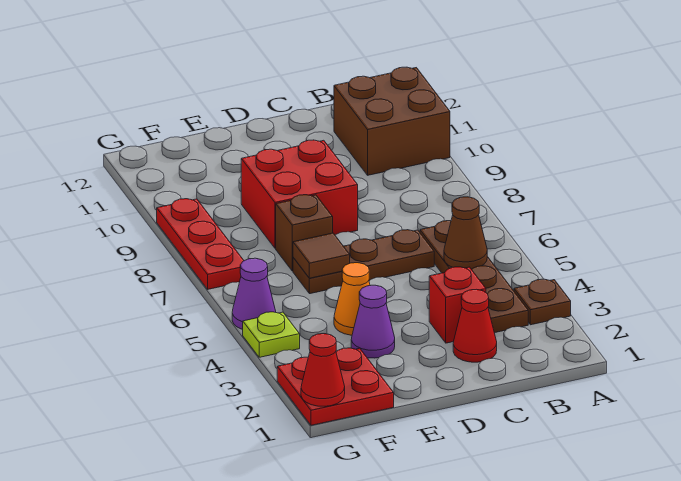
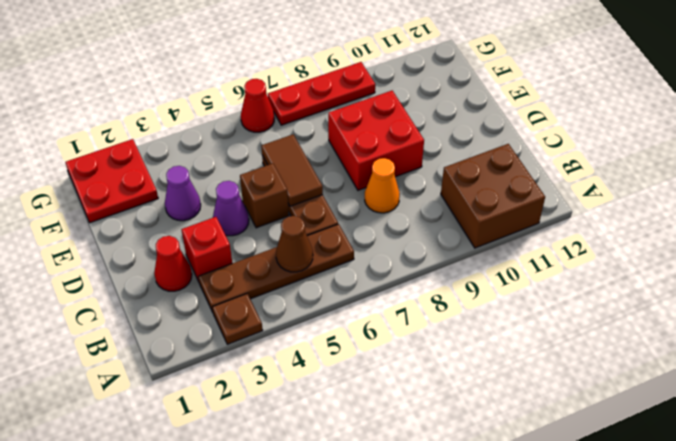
orange 1x1 cone [334,263,370,335] -> orange 1x1 cone moved to [365,158,400,213]
brown 1x1 tile [293,233,350,278] -> brown 1x2 tile [261,134,323,206]
brown 1x1 brick [276,195,333,271] -> brown 1x1 brick moved to [240,163,289,228]
red 1x1 cone [301,334,345,406] -> red 1x1 cone moved to [241,79,274,132]
lime 1x1 plate [243,312,300,357] -> none
purple 1x1 cone [232,258,276,330] -> purple 1x1 cone moved to [213,181,249,236]

